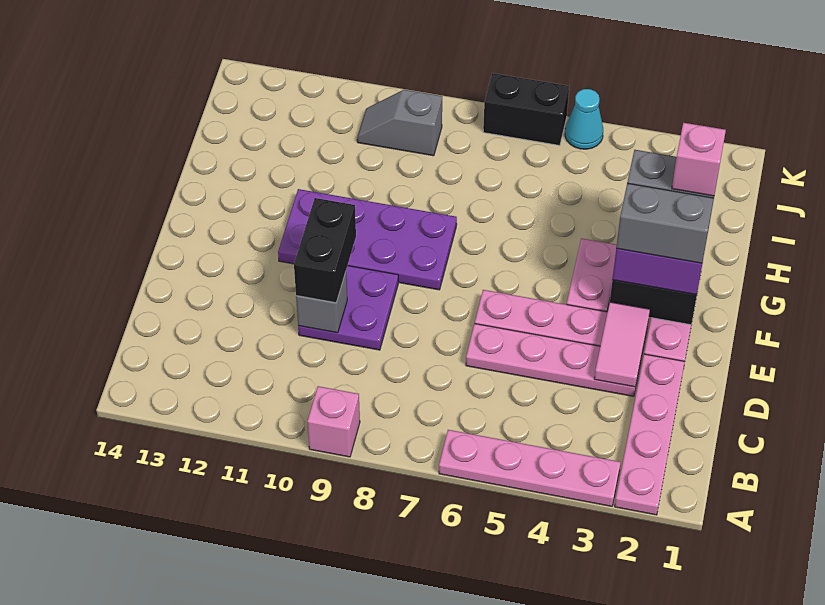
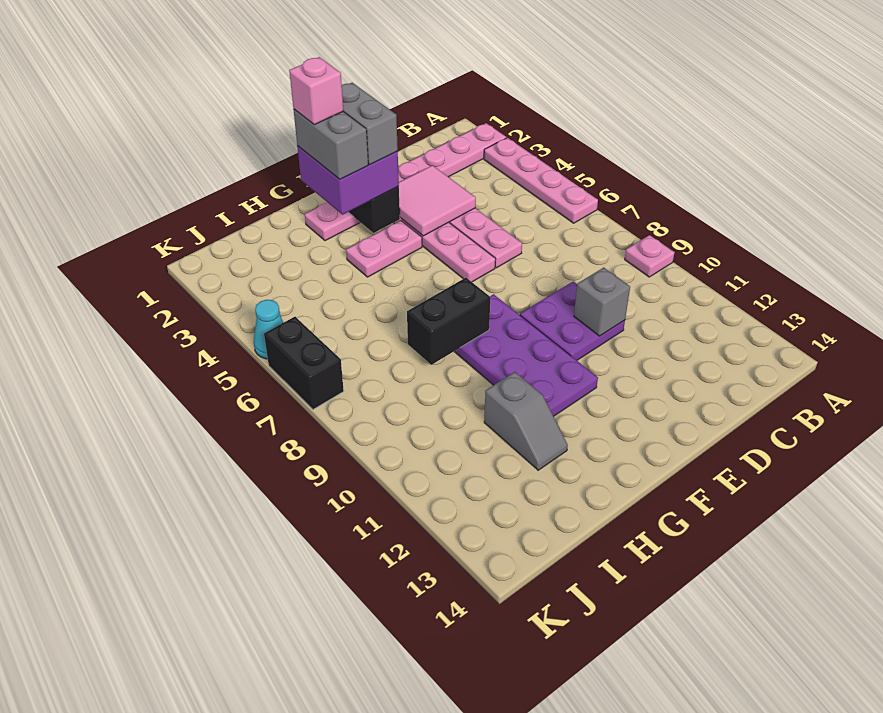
pink 1x1 brick [307,386,360,457] -> pink 1x1 plate [625,235,675,277]
pink 1x2 tile [594,302,650,387] -> pink 2x2 tile [399,165,476,236]
black 1x2 brick [294,198,356,303] -> black 1x2 brick moved to [407,278,490,365]
grey 1x2 slope [357,90,442,156] -> grey 1x2 slope moved to [484,372,568,470]

